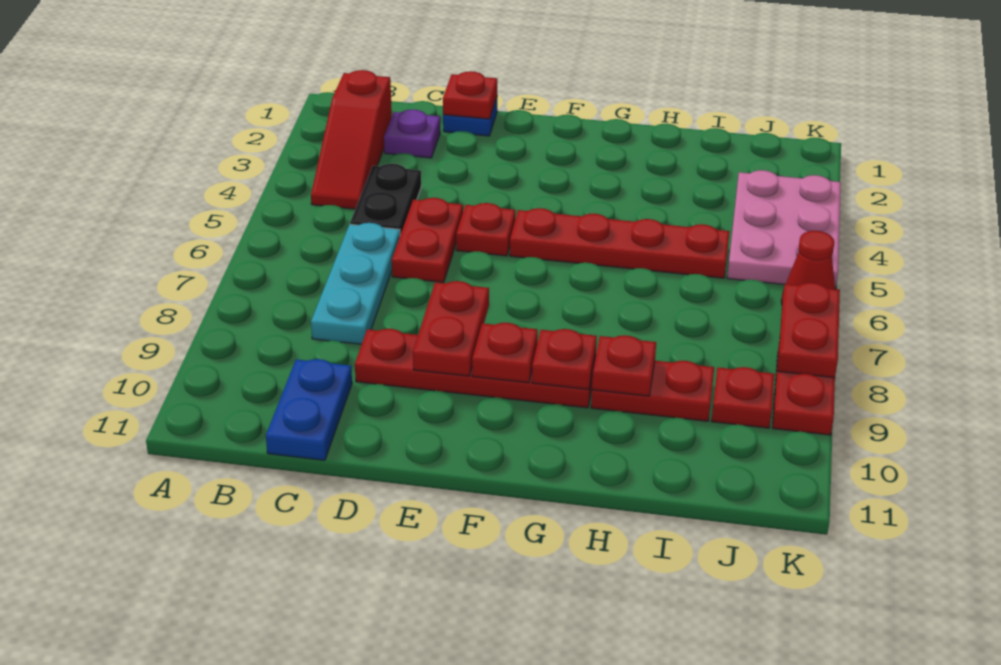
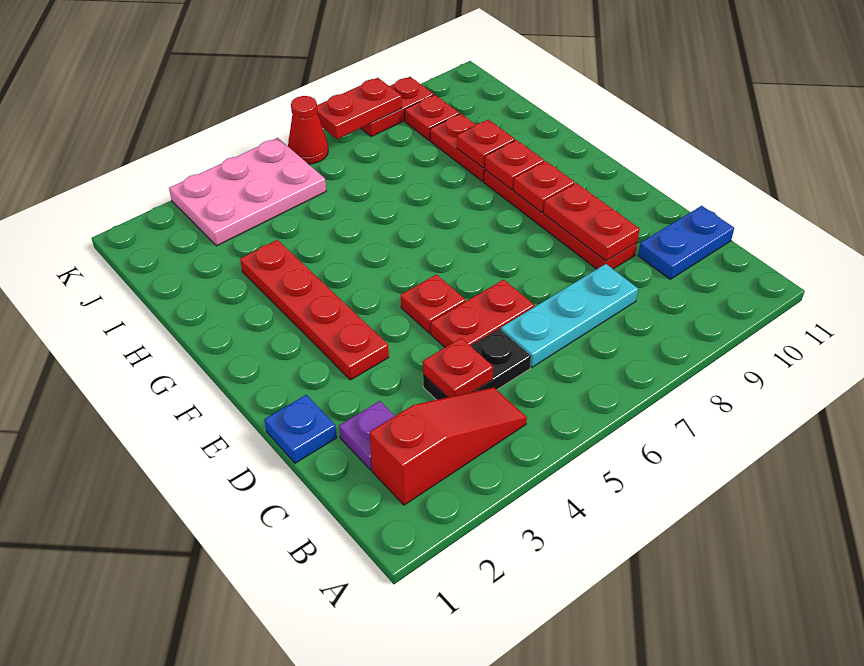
red 1x1 plate [443,71,497,119] -> red 1x1 plate moved to [423,338,493,397]
red 1x2 plate [413,281,489,376] -> red 1x2 plate turned to [544,183,640,261]
red 1x4 plate [510,208,730,278] -> red 1x4 plate moved to [240,240,389,380]

